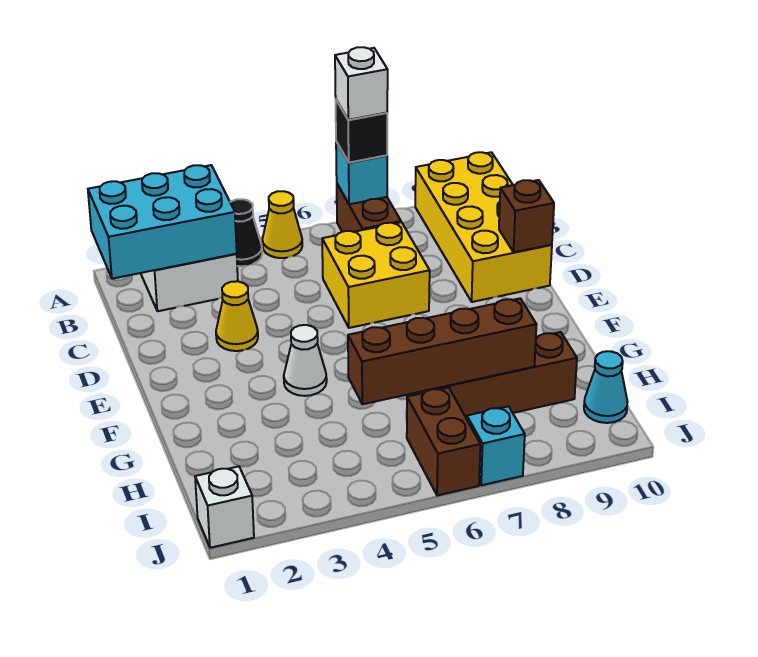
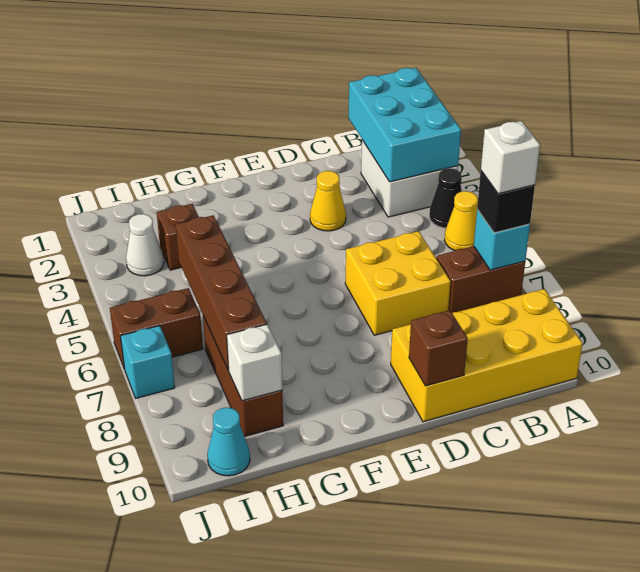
white 1x1 cone [284,325,327,396] -> white 1x1 cone moved to [126,214,164,276]
none -> brown 1x1 brick [157,204,199,270]
white 1x1 brick [195,466,254,548] -> white 1x1 brick moved to [227,324,282,401]

